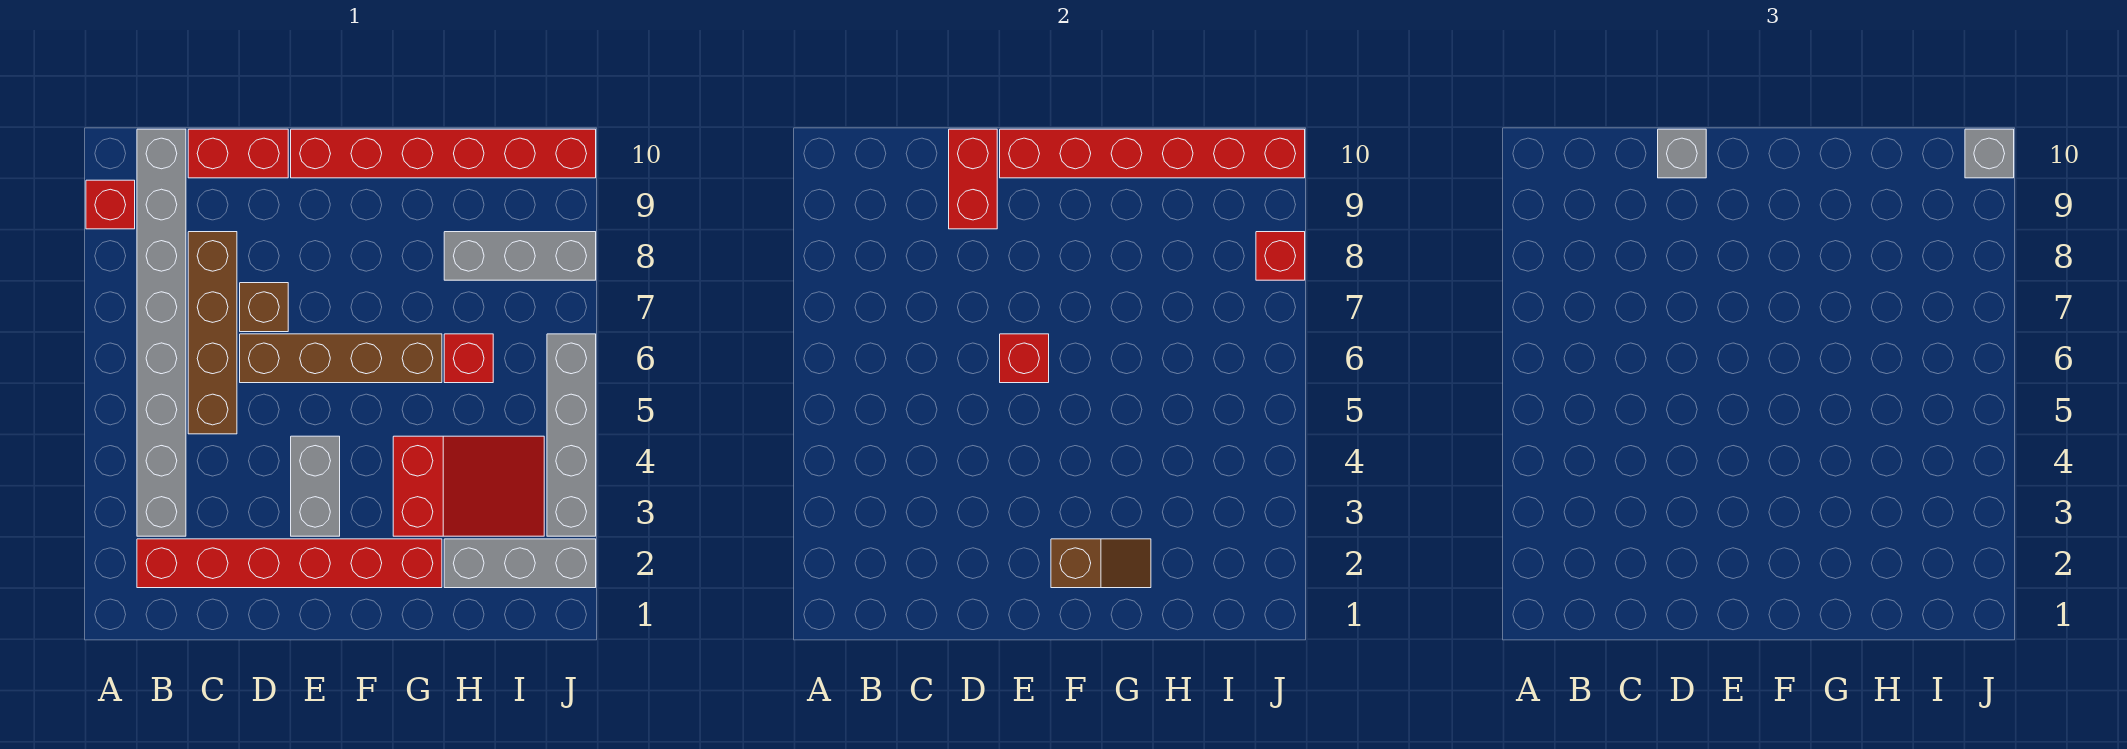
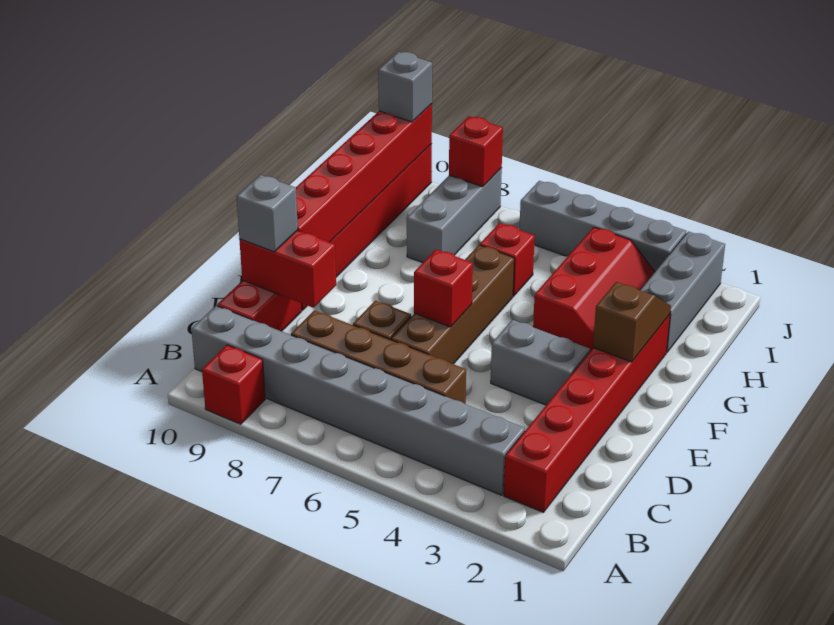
red 2x3 slope [393,436,544,536] -> red 2x3 slope turned to [533,227,655,351]

